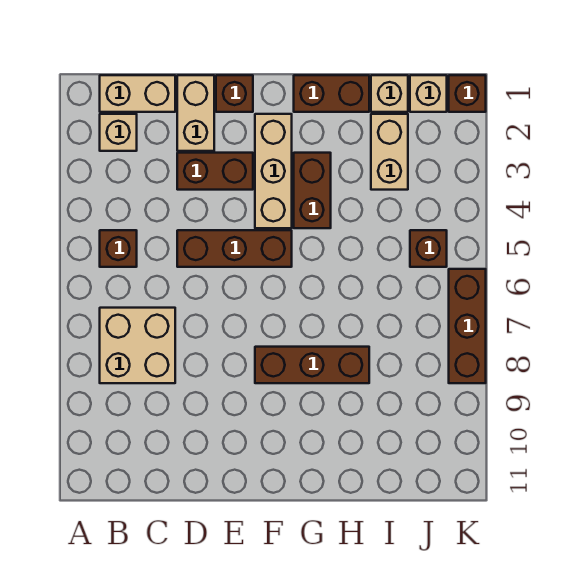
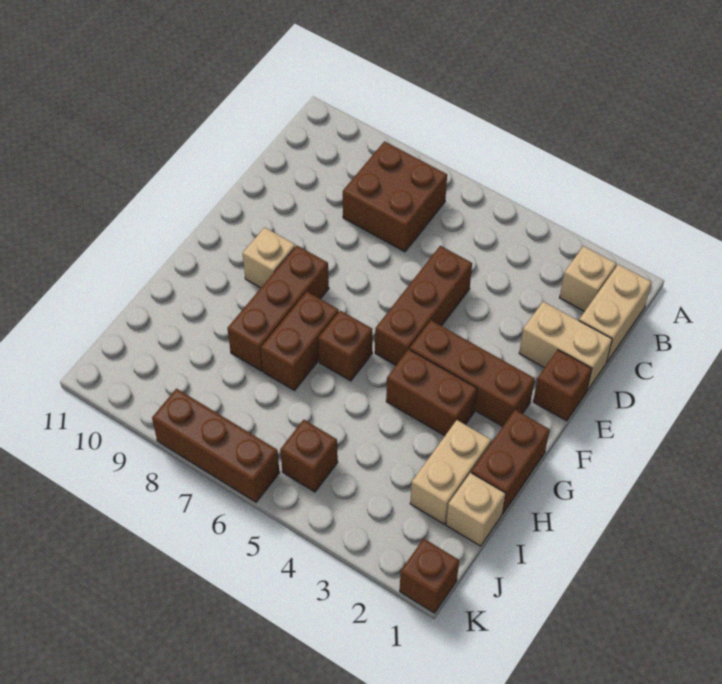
brown 1x1 brick [100,230,137,267] -> brown 1x1 brick moved to [318,310,372,381]
tan 2x2 brick [100,308,175,383] -> brown 2x2 brick [343,141,447,252]
brown 1x2 brick [177,153,253,190] -> brown 1x2 brick moved to [261,292,339,391]
tan 1x3 brick [255,114,292,228] -> brown 1x3 brick [410,320,535,426]
tan 1x2 brick [371,114,408,190] -> tan 1x2 brick turned to [410,420,491,524]
tan 1x1 brick [410,75,447,112] -> tan 1x1 brick moved to [243,227,295,288]

